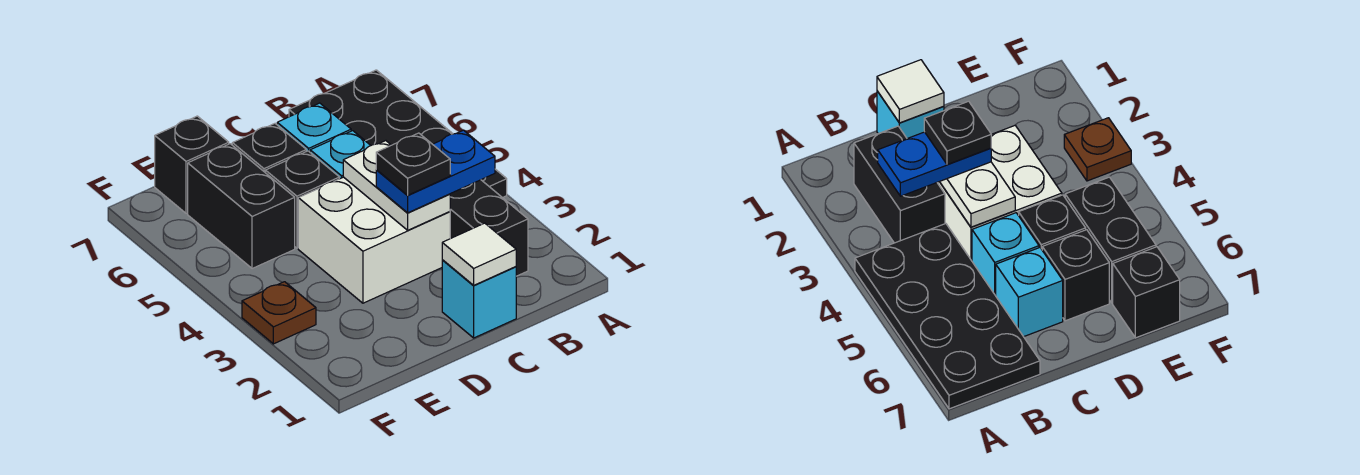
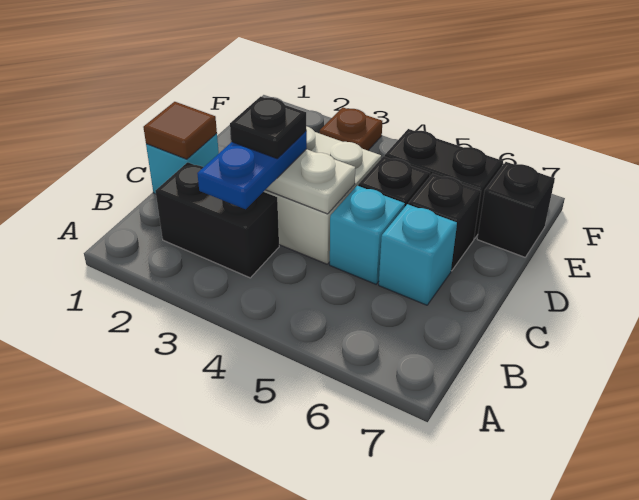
black 2x4 plate [289,70,507,198] -> none
white 1x1 tile [442,223,516,285] -> brown 1x1 tile [143,102,217,159]

